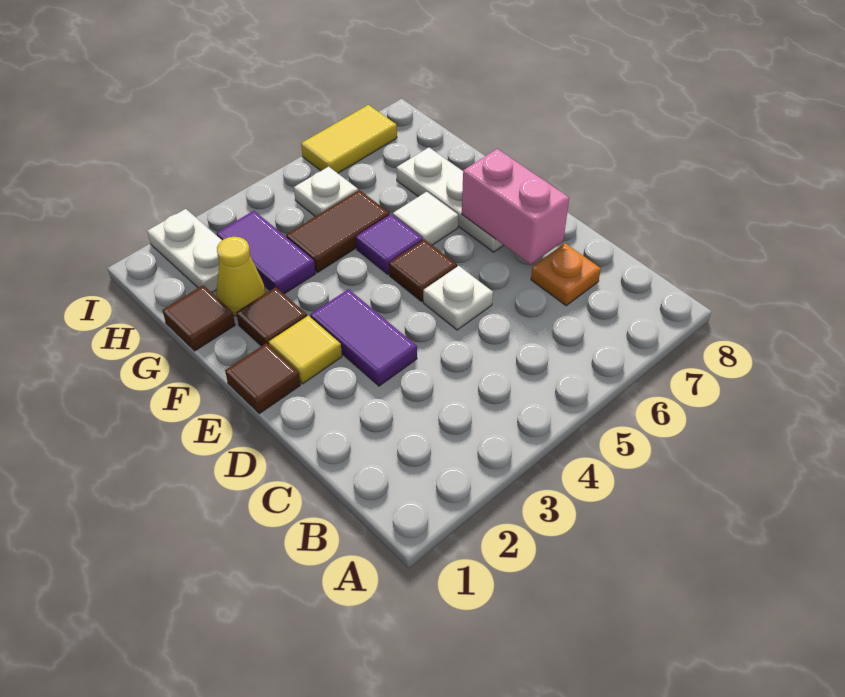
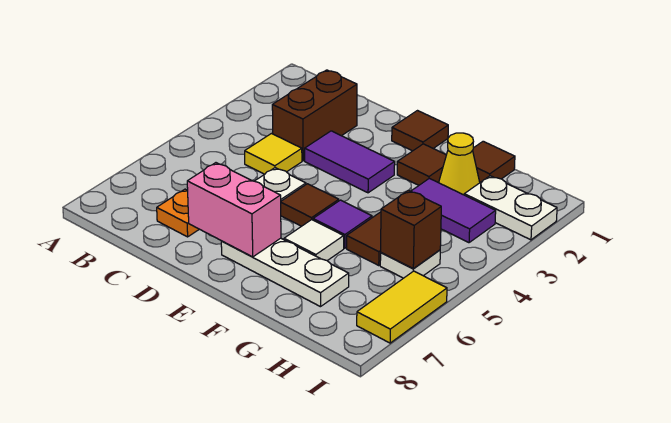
none -> brown 1x2 brick [272,70,357,161]
yellow 1x1 tile [269,316,342,384] -> yellow 1x1 tile moved to [245,134,302,174]
none -> brown 1x1 brick [381,190,441,268]

